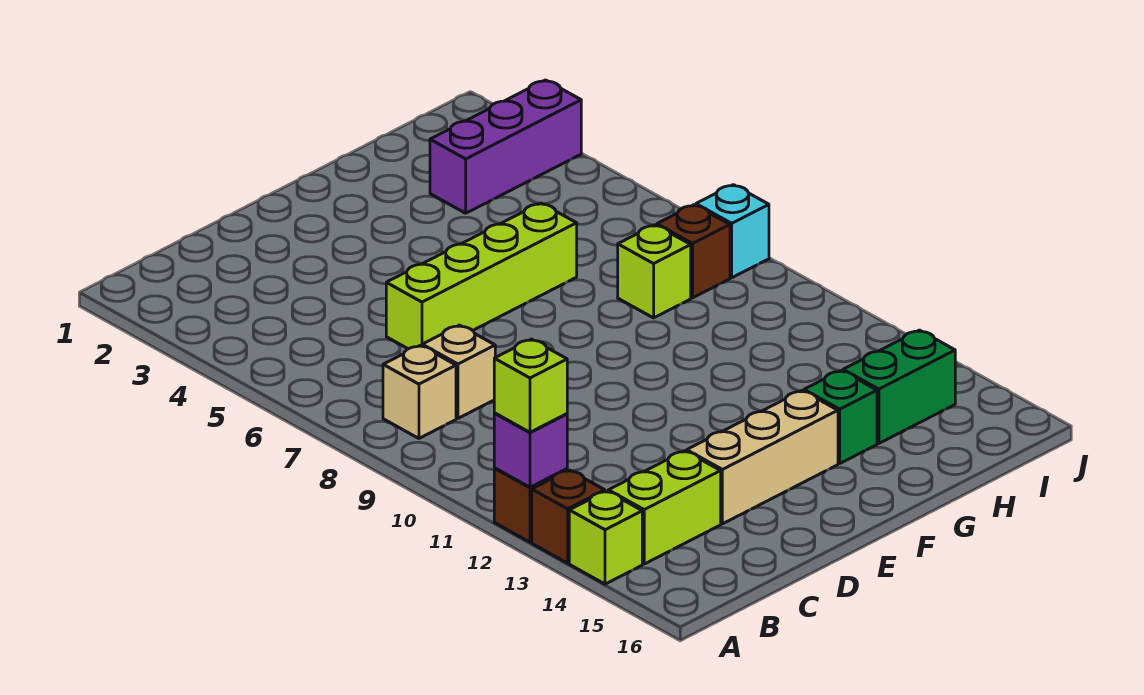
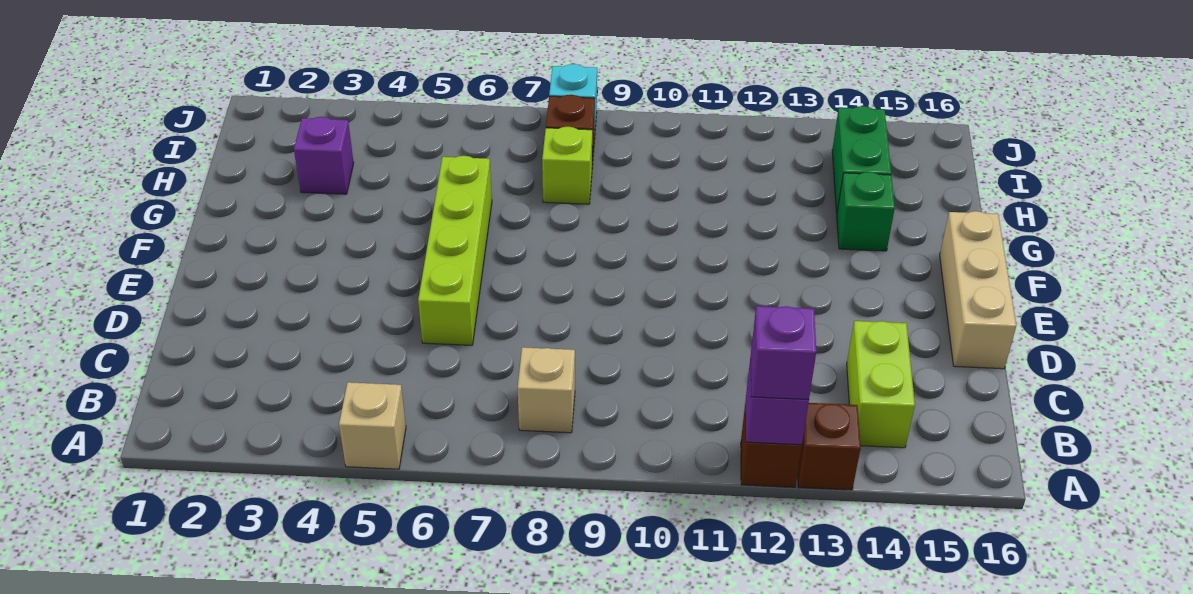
lime 1x1 brick [494,339,567,432] -> purple 1x1 brick [751,306,816,400]
lime 1x1 brick [569,491,642,584] -> none
tan 1x1 brick [422,325,495,418] -> tan 1x1 brick moved to [339,382,406,469]
tan 1x3 brick [687,391,838,524] -> tan 1x3 brick moved to [940,211,1016,369]
purple 1x3 brick [430,80,581,213] -> purple 1x1 brick [294,117,354,194]

